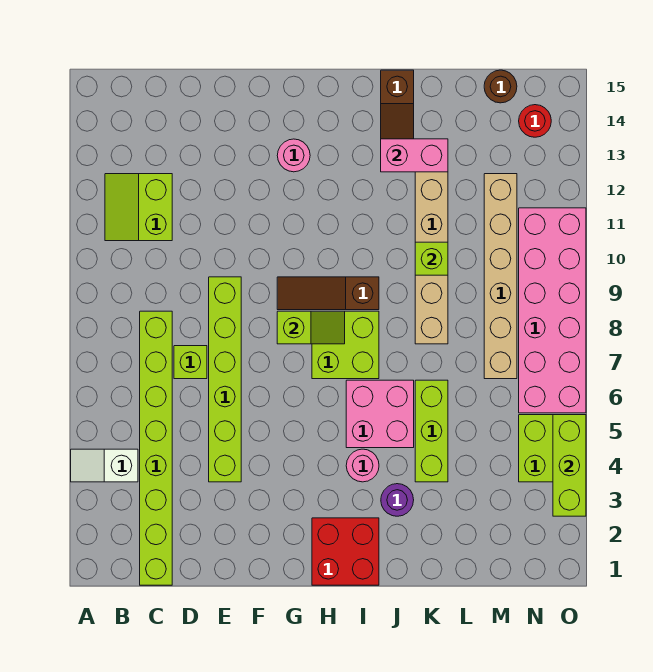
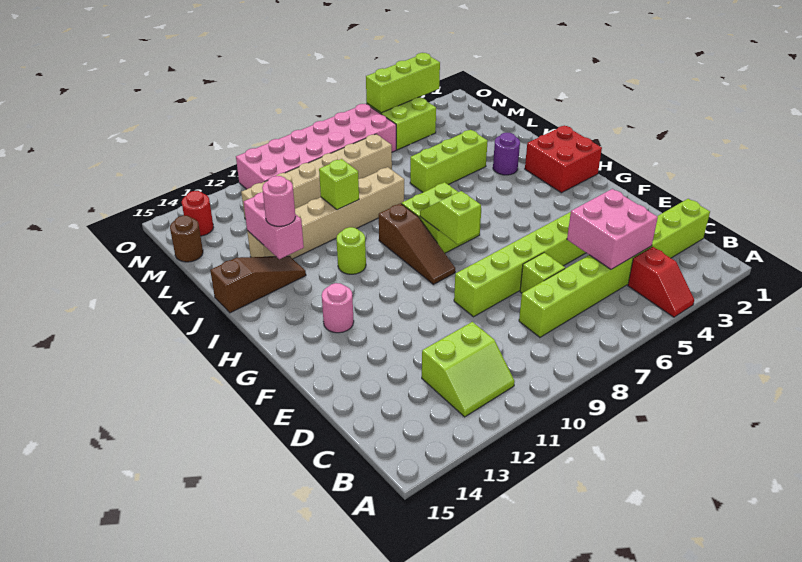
white 1x2 slope [71,449,138,482] -> red 1x2 slope [628,247,694,317]
pink 1x1 round brick [346,449,379,482] -> pink 1x1 round brick moved to [262,176,295,226]
pink 2x2 brick [346,380,414,448] -> pink 2x2 brick moved to [567,189,658,270]
none -> lime 1x1 round brick [336,227,366,274]

